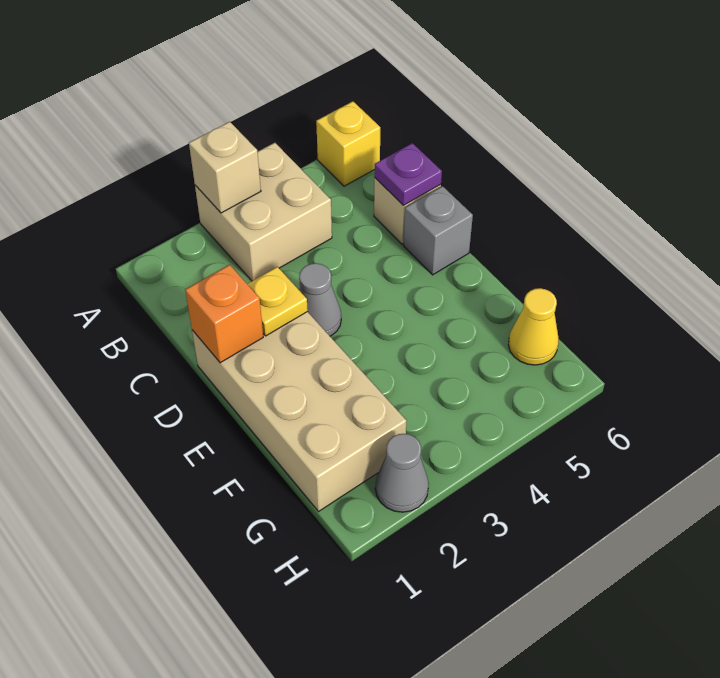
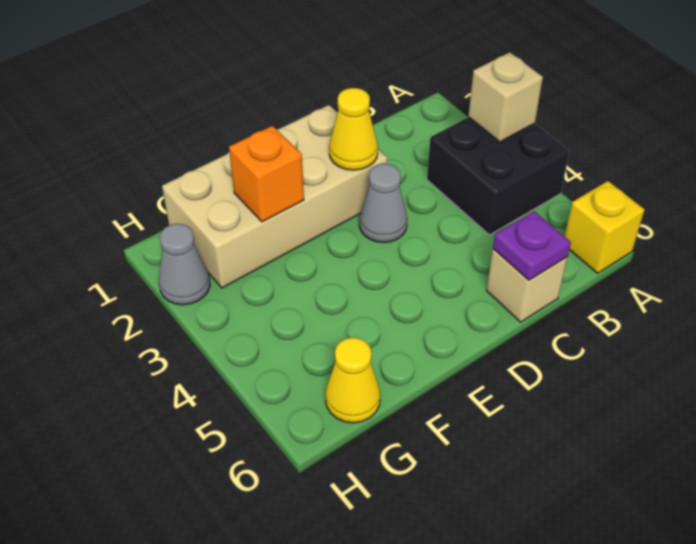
tan 2x2 brick [195,143,332,281] -> black 2x2 brick [427,117,570,235]
orange 1x1 brick [185,265,263,363] -> orange 1x1 brick moved to [229,126,304,222]
yellow 1x1 plate [248,267,308,336] -> yellow 1x1 cone [329,88,378,170]
grey 1x1 brick [404,186,473,275] -> none

